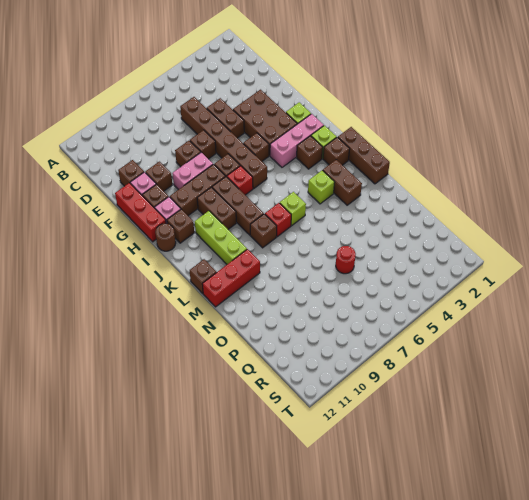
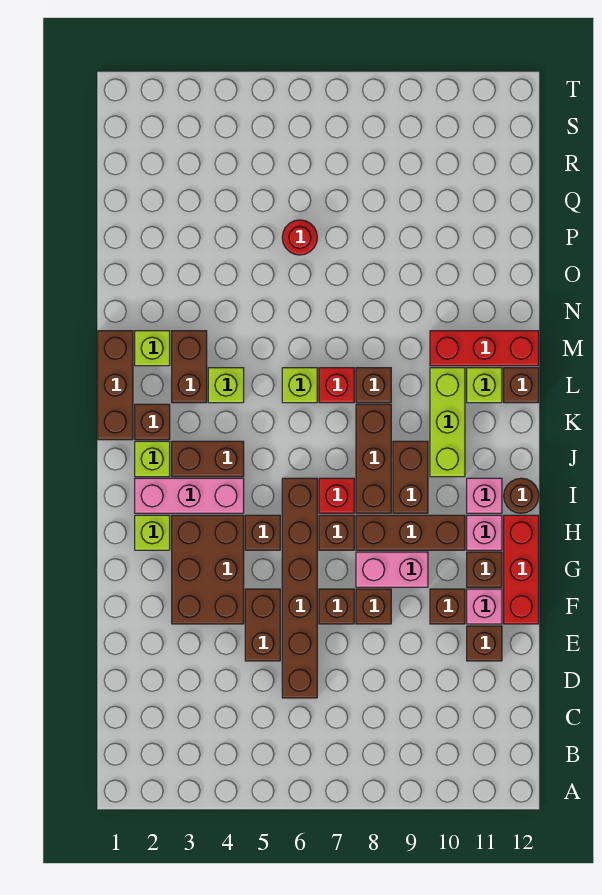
brown 1x1 brick [167,209,194,243] -> pink 1x1 brick [467,478,502,513]
brown 1x1 brick [297,136,323,169] -> brown 1x2 brick [172,441,244,477]
none -> lime 1x1 brick [467,368,502,403]
none -> lime 1x1 brick [135,331,170,366]

